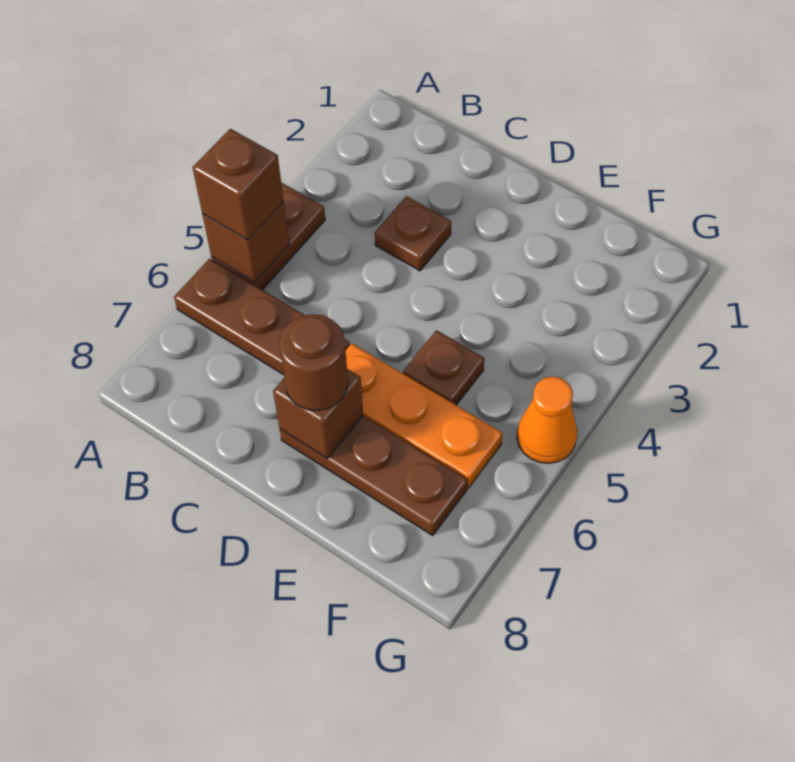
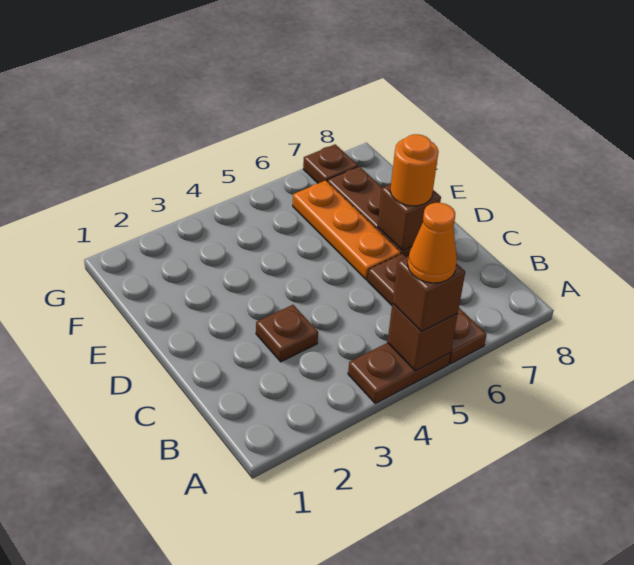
brown 1x1 round brick [279,314,348,411] -> orange 1x1 round brick [390,134,439,206]
brown 1x1 plate [403,330,484,405] -> brown 1x1 plate moved to [303,144,358,183]
orange 1x1 cone [517,377,577,463] -> orange 1x1 cone moved to [408,203,457,283]

